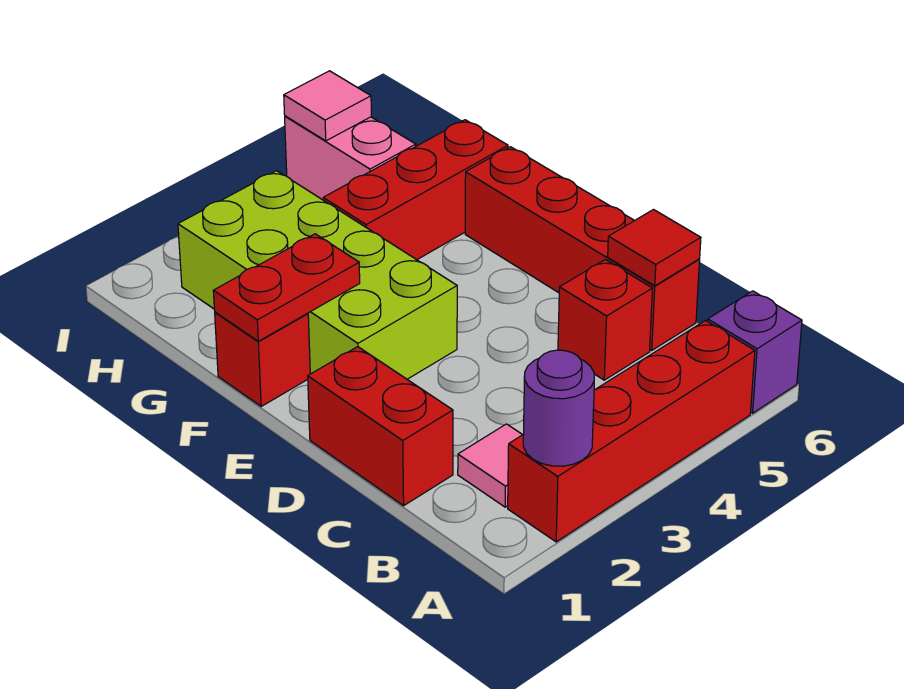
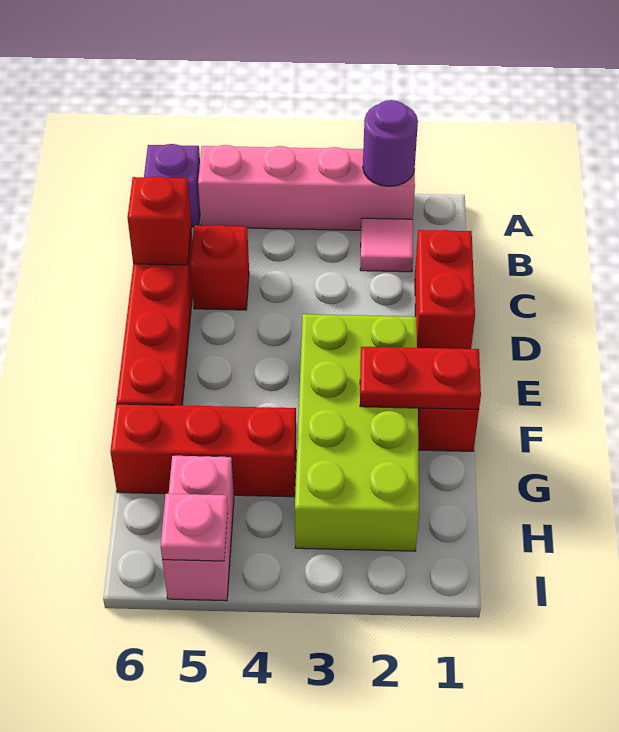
red 1x4 brick [508,321,755,542] -> pink 1x4 brick [198,145,415,230]
red 1x1 tile [608,210,701,286] -> red 1x1 brick [127,176,191,265]
pink 1x1 tile [284,71,371,141] -> pink 1x1 plate [161,494,228,561]

